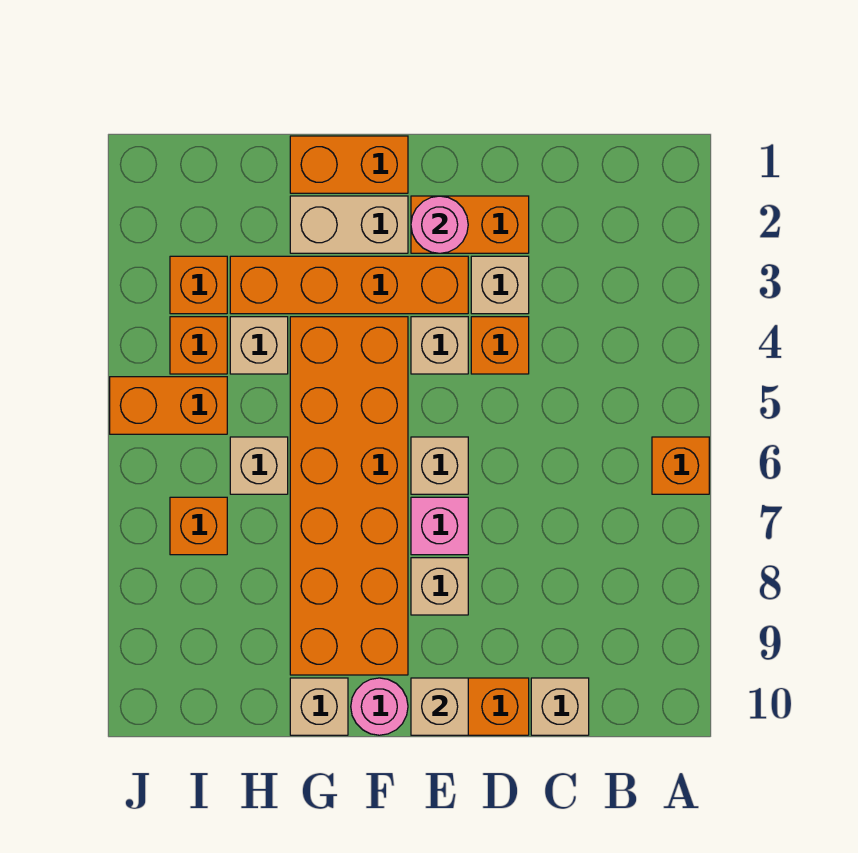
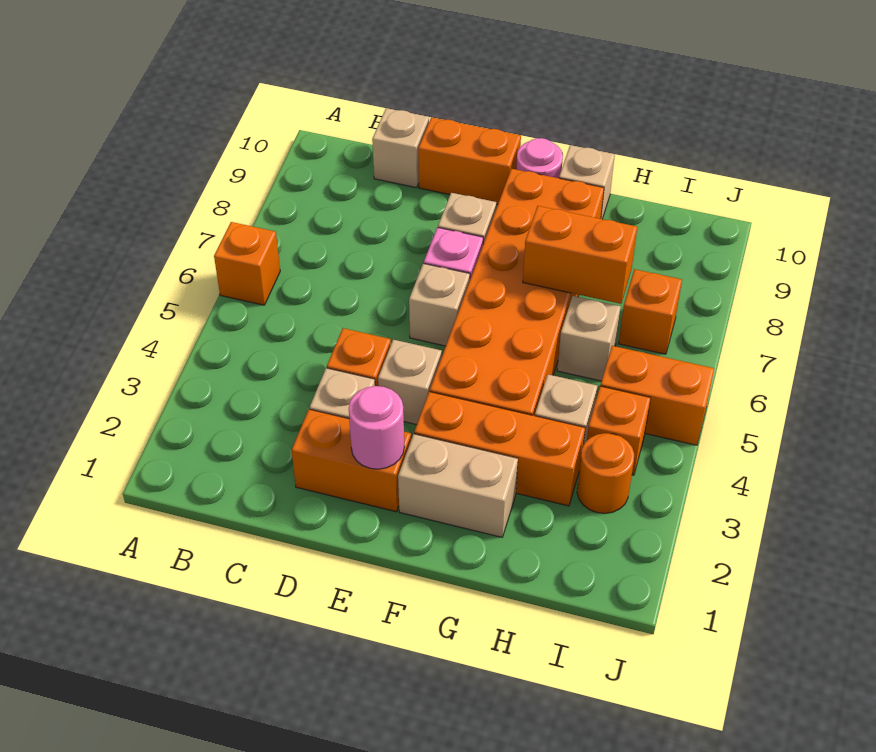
orange 1x4 brick [230,256,468,314] -> orange 1x3 brick [414,392,585,506]
tan 1x1 brick [411,678,468,735] -> none
orange 1x2 brick [290,136,408,193] -> orange 1x2 brick moved to [523,206,637,304]
orange 1x1 brick [170,256,227,314] -> orange 1x1 round brick [577,433,634,513]

